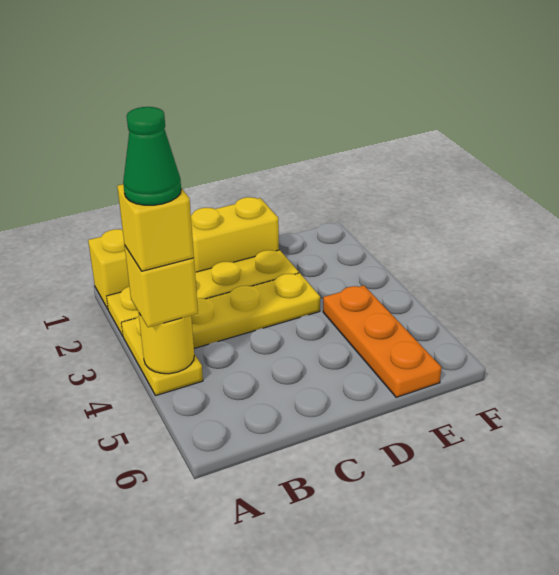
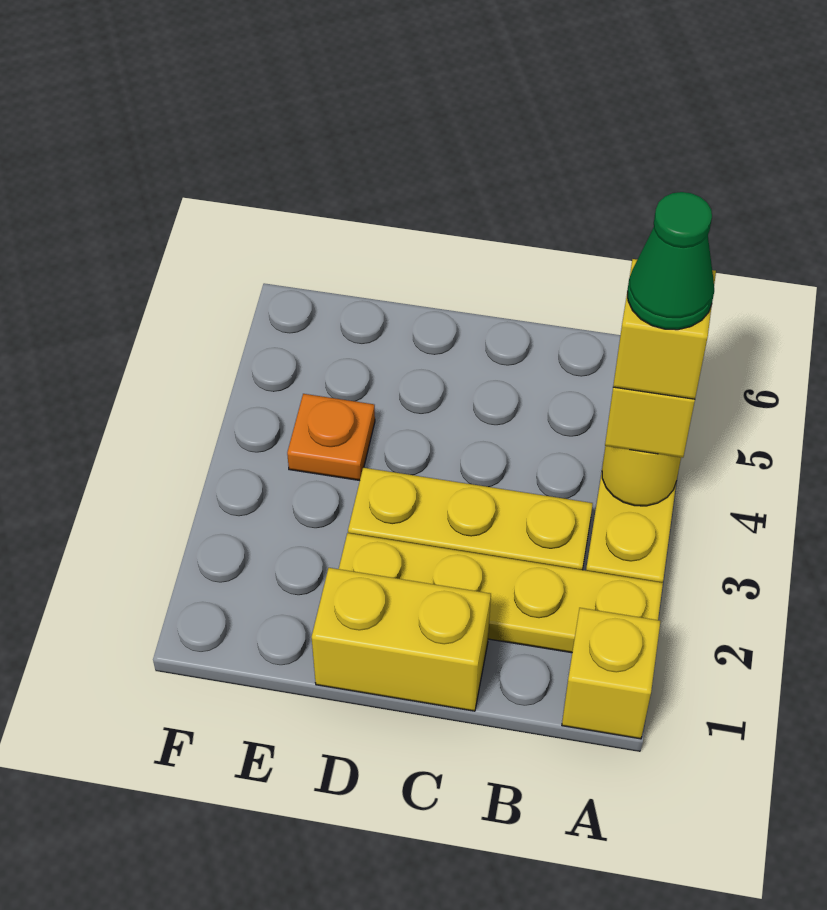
orange 1x3 plate [323,285,441,397] -> orange 1x1 plate [287,394,375,481]

